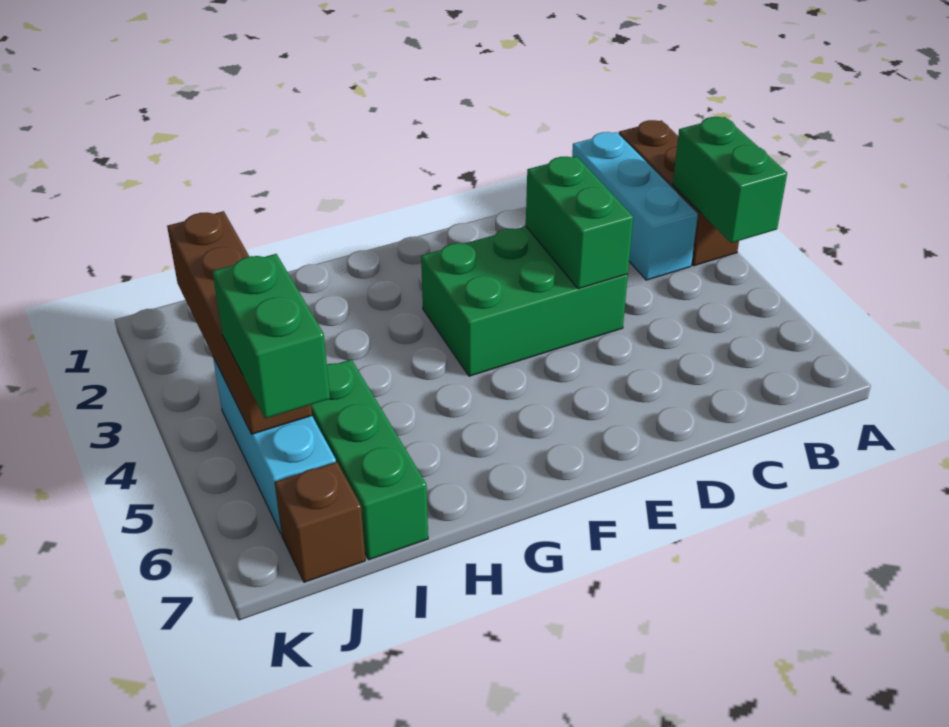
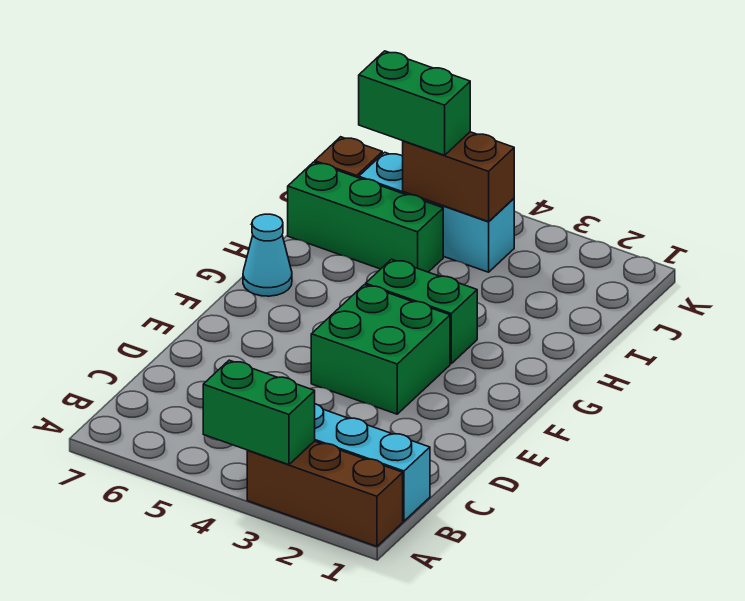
green 2x3 brick [421,226,628,376] -> green 2x2 brick [311,285,450,414]
green 1x2 brick [526,156,633,289] -> green 1x2 brick moved to [366,259,477,364]
none -> cyan 1x1 cone [243,214,292,296]
brown 1x4 brick [167,211,312,434] -> brown 1x2 brick [403,132,514,222]

